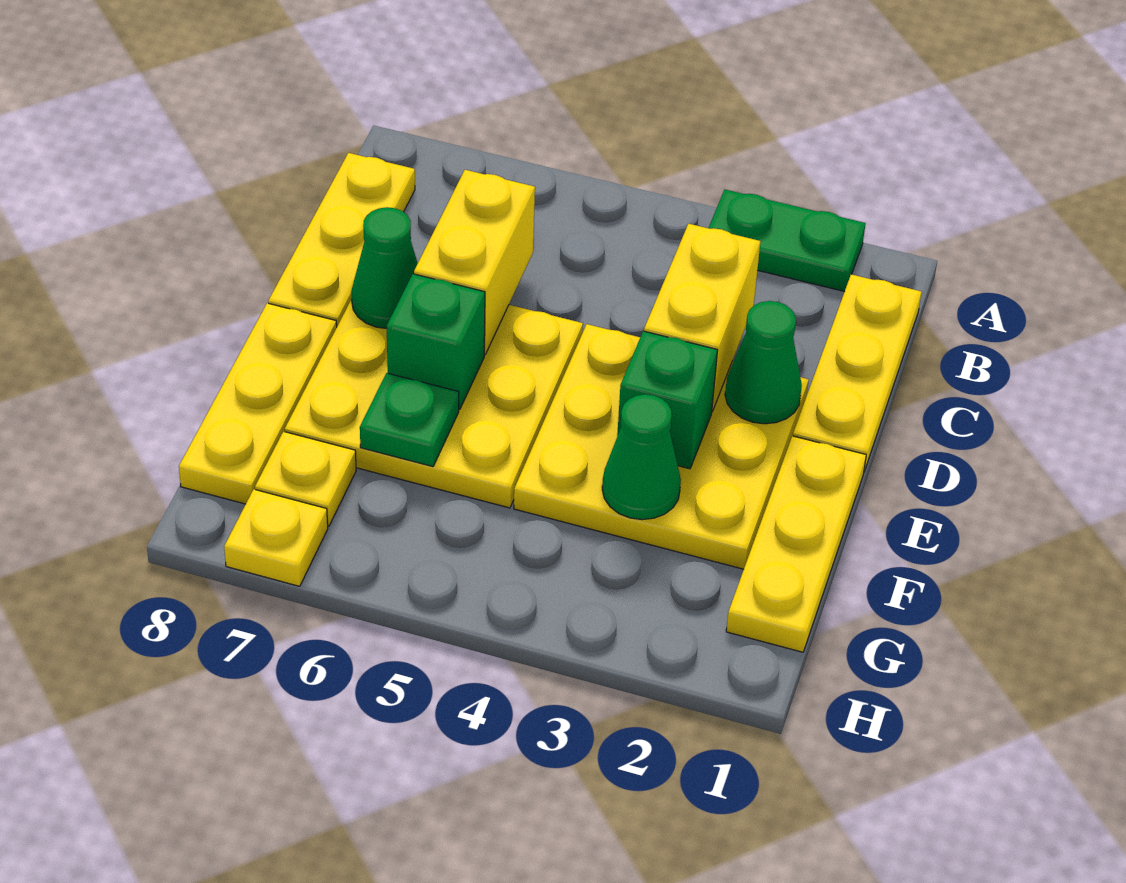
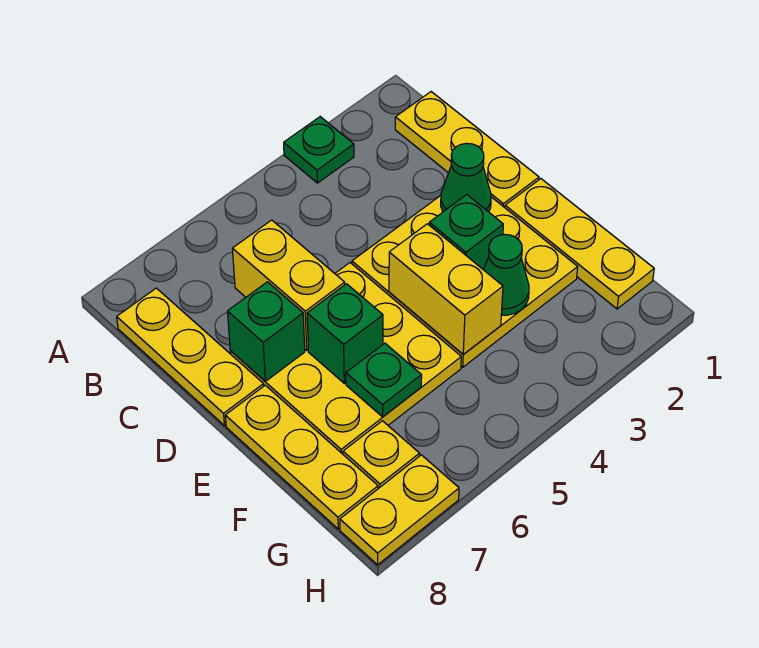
green 1x2 plate [709,190,866,292] -> green 1x1 plate [284,117,354,183]
yellow 1x2 brick [644,224,760,412] -> yellow 1x2 brick moved to [389,224,503,355]
green 1x1 cone [351,207,418,328] -> green 1x1 brick [227,282,305,381]
yellow 1x1 plate [224,489,328,586] -> yellow 1x2 plate [340,455,459,565]

